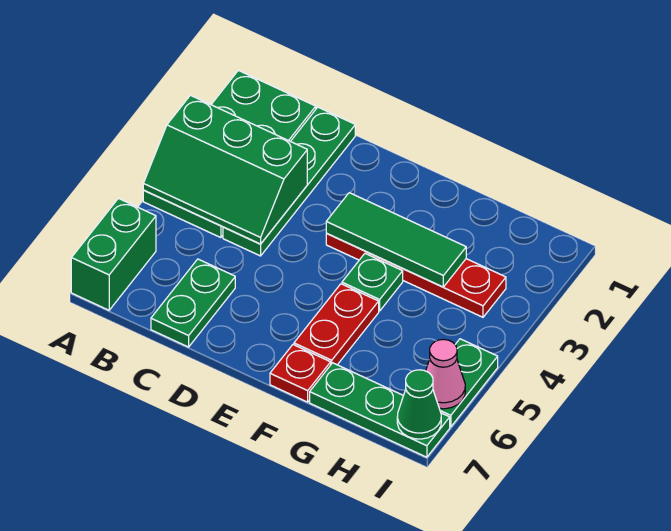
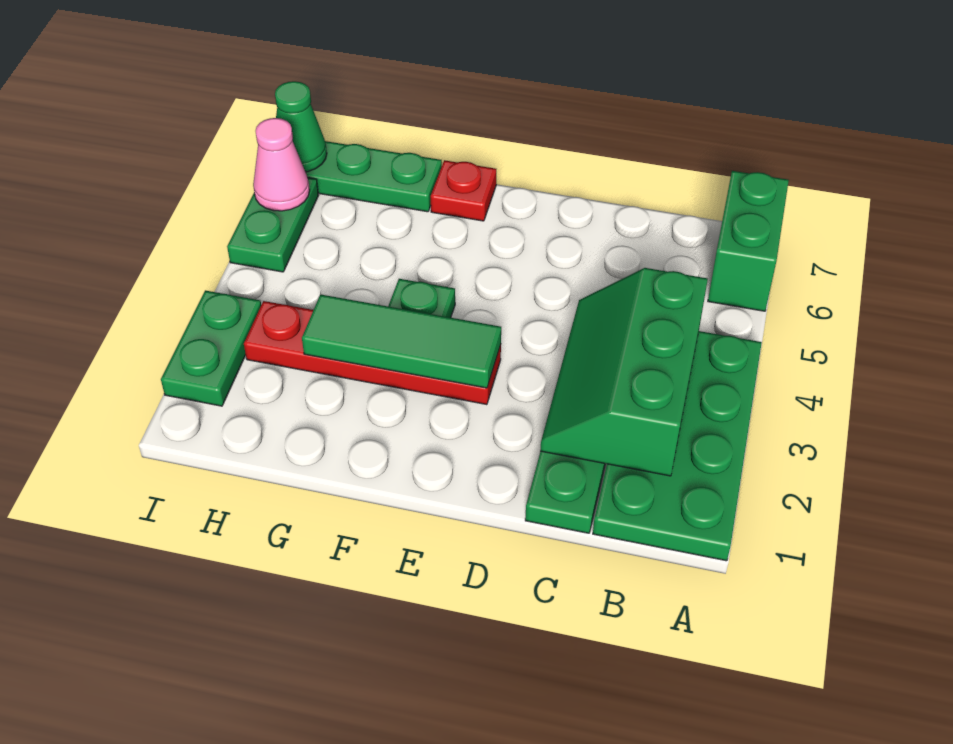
green 2x3 slope [143,95,307,244] -> green 2x3 slope turned to [540,268,708,476]
green 1x2 plate [151,259,235,347] -> green 1x2 plate moved to [161,290,261,406]
red 1x2 plate [294,284,379,365] -> none

